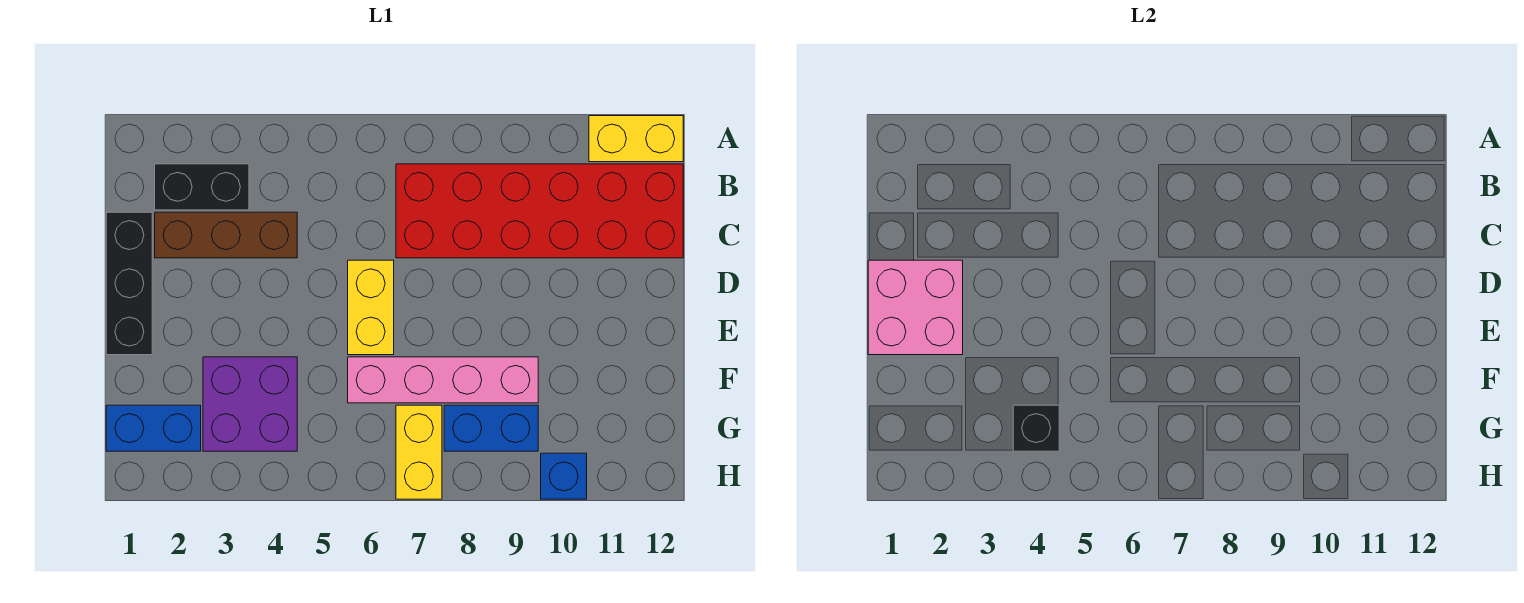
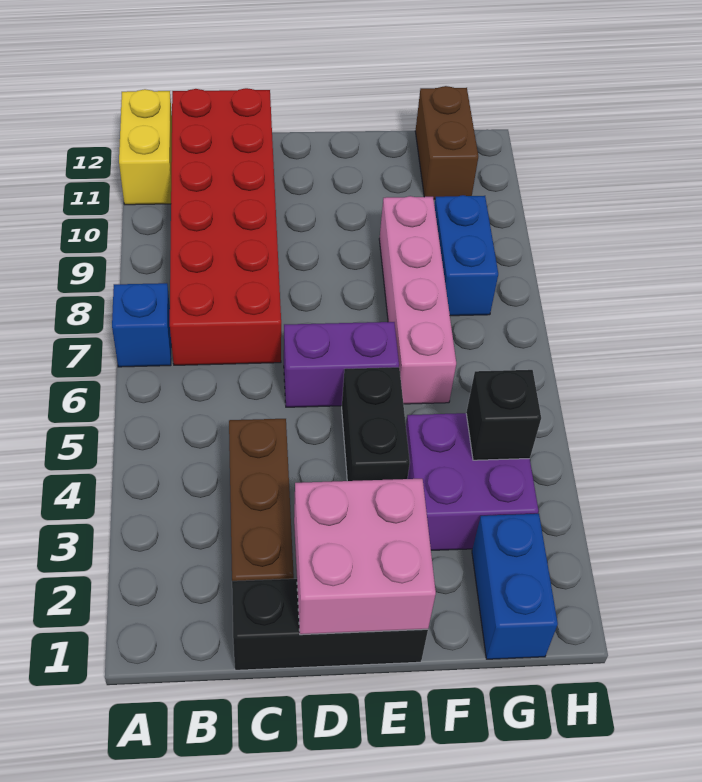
black 1x2 brick [155,164,249,210] -> black 1x2 brick moved to [342,367,410,481]
yellow 1x2 brick [348,260,394,355] -> purple 1x2 brick [284,322,399,407]
yellow 1x2 brick [396,405,442,499] -> none
none -> brown 1x2 brick [415,86,478,199]
blue 1x1 brick [541,453,587,499] -> blue 1x1 brick moved to [112,283,171,367]

